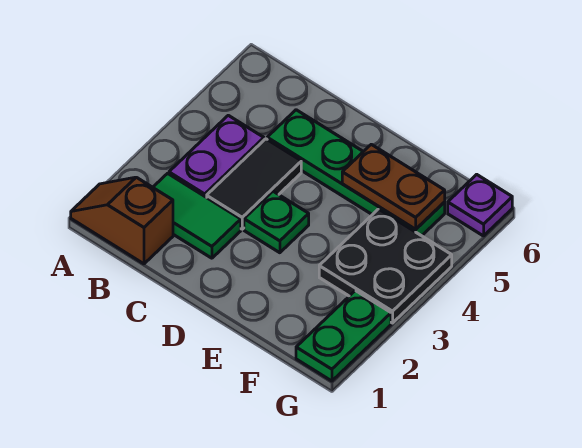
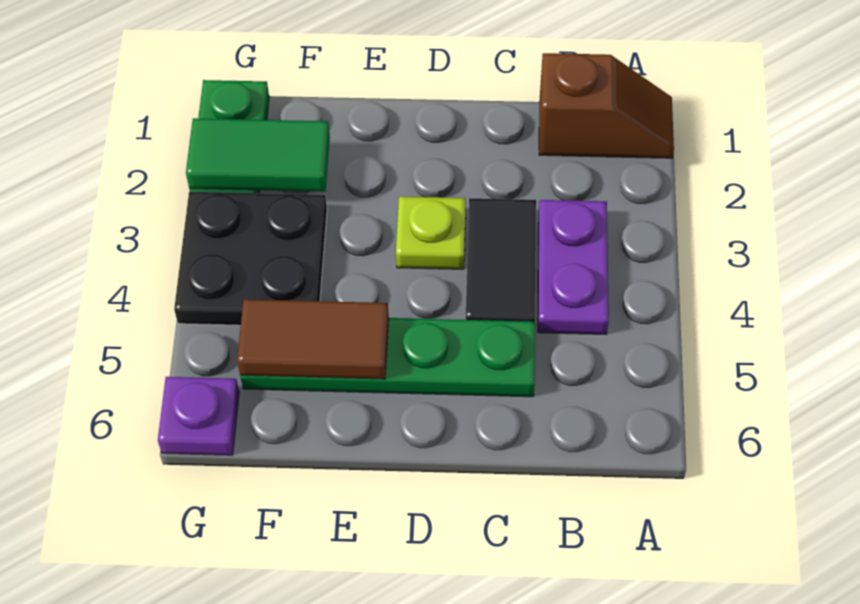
green 1x2 tile [153,173,241,258] -> green 1x2 tile moved to [186,118,330,192]
green 1x1 plate [244,191,309,253] -> lime 1x1 plate [396,197,466,269]
brown 1x2 plate [342,144,445,229] -> brown 1x2 tile [237,299,389,379]

